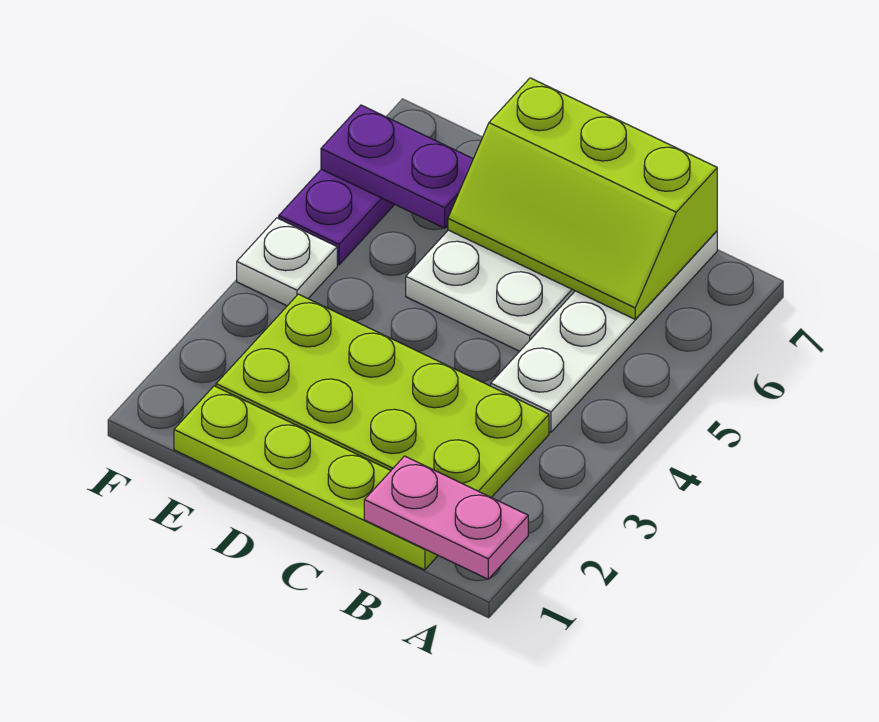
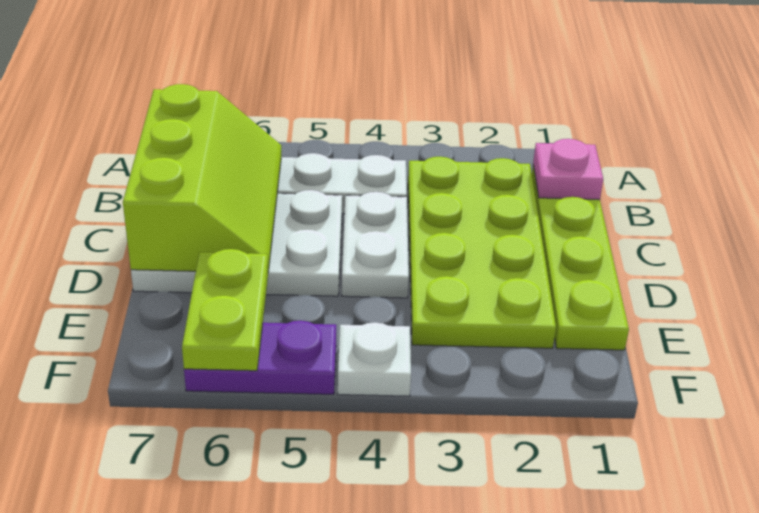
pink 1x2 plate [364,456,528,579] -> pink 1x1 plate [533,139,603,200]
none -> white 1x2 plate [342,192,409,298]
purple 1x2 plate [321,105,473,228] -> lime 1x2 plate [182,249,268,371]

